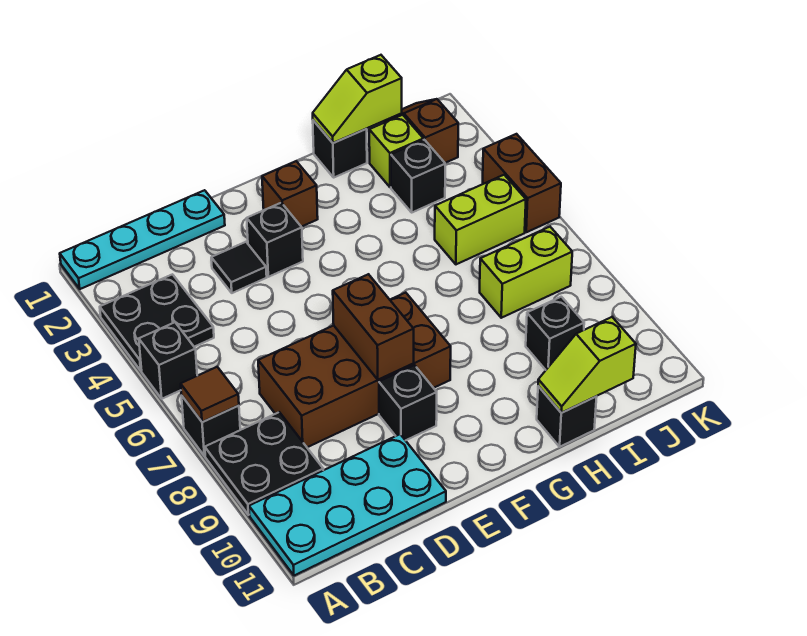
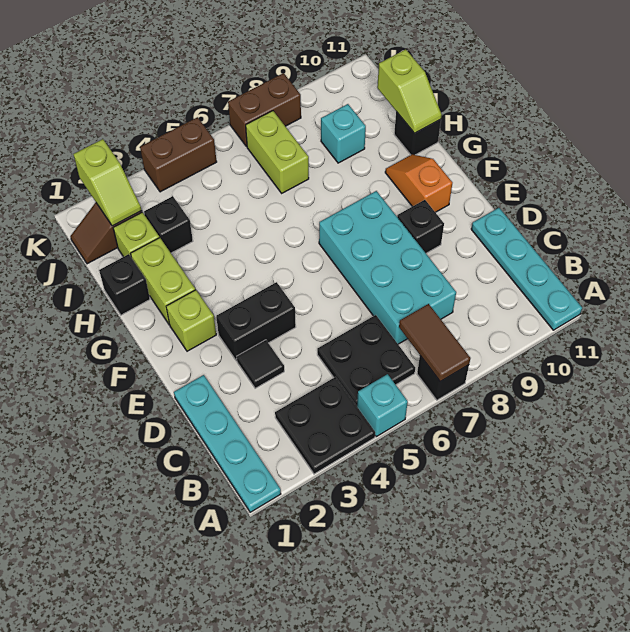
black 1x1 brick [139,322,197,399] -> cyan 1x1 brick [357,374,408,437]
brown 1x1 tile [181,367,239,422] -> brown 1x2 tile [399,304,471,382]
black 2x2 plate [205,412,323,515] -> black 2x2 plate moved to [317,315,415,406]
cyan 2x4 plate [249,434,446,576] -> cyan 1x4 plate [471,208,582,330]
brown 2x4 brick [258,293,451,447] -> cyan 2x4 brick [319,191,456,344]
black 1x1 brick [247,203,303,277] -> black 1x2 brick [216,282,296,361]
brown 1x2 brick [333,274,414,380] -> brown 1x2 brick moved to [228,73,301,147]
brown 1x1 brick [262,161,318,227] -> lime 1x1 brick [166,290,216,351]
none -> orange 1x2 slope [385,154,452,212]
lime 1x2 slope [313,55,402,143] -> lime 1x2 slope moved to [73,139,142,226]
lime 1x2 brick [435,175,526,264] -> lime 1x2 brick moved to [131,238,195,325]
black 1x1 brick [526,297,584,370] -> cyan 1x1 brick [321,104,366,163]

